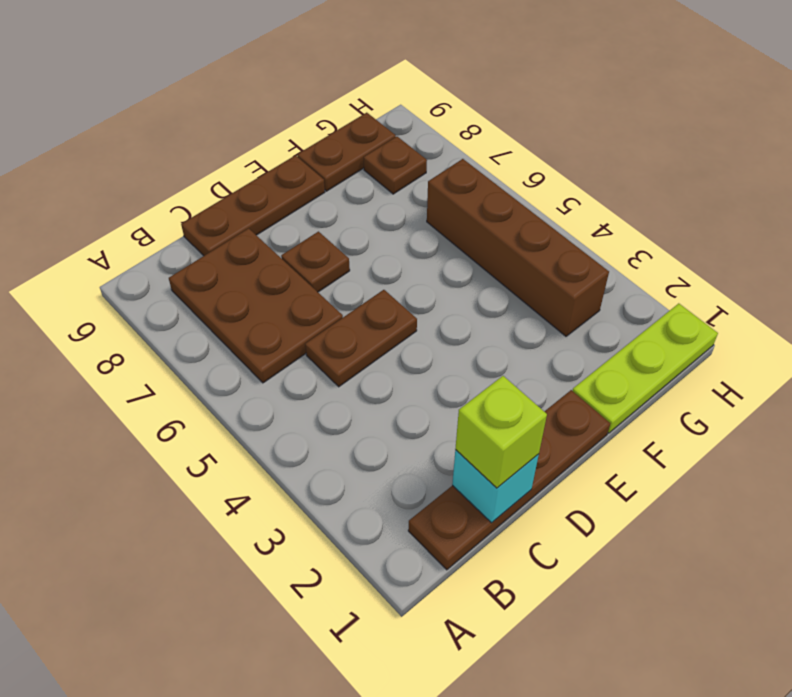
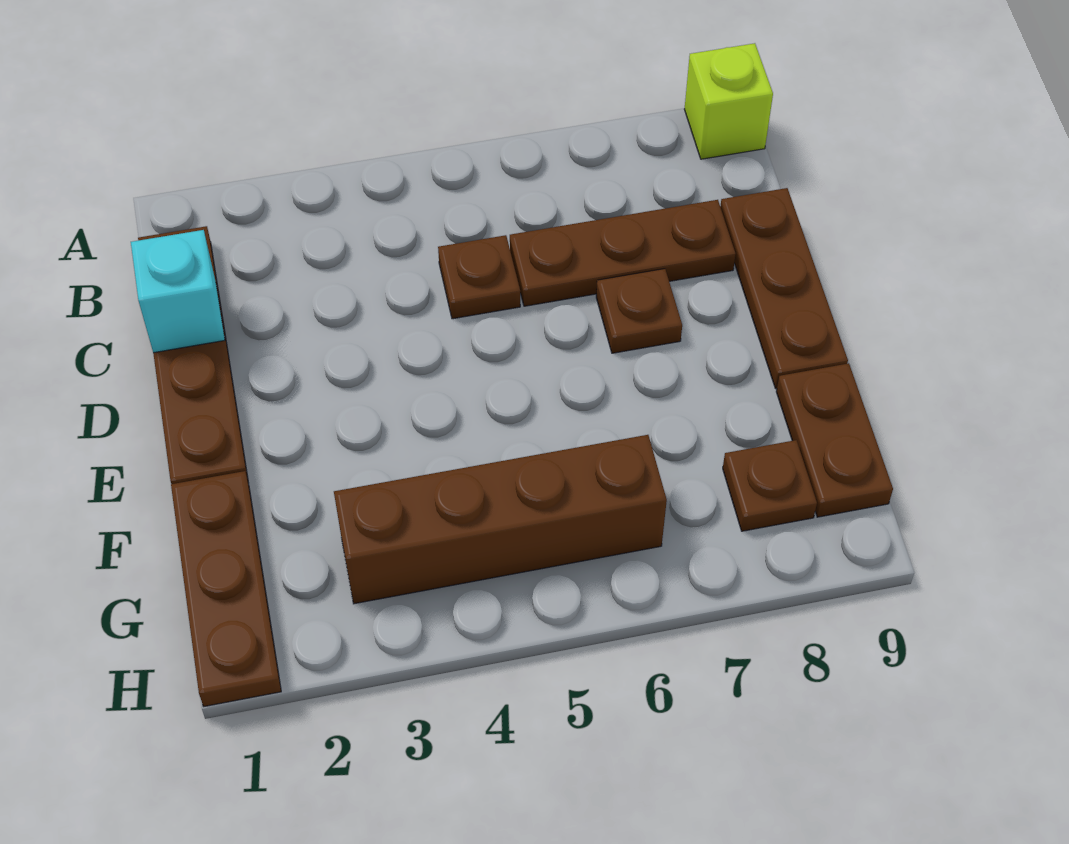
brown 2x3 plate [169,228,343,383] -> brown 1x3 plate [510,200,736,306]
lime 1x1 brick [455,376,547,488] -> lime 1x1 brick moved to [684,43,773,159]
brown 1x2 plate [305,290,417,387] -> brown 1x1 plate [438,235,520,319]
lime 1x3 plate [573,303,718,433] -> brown 1x3 plate [171,471,281,706]

